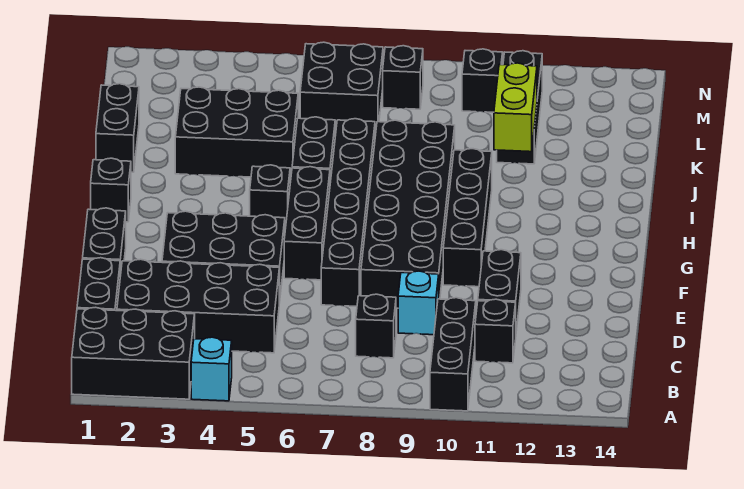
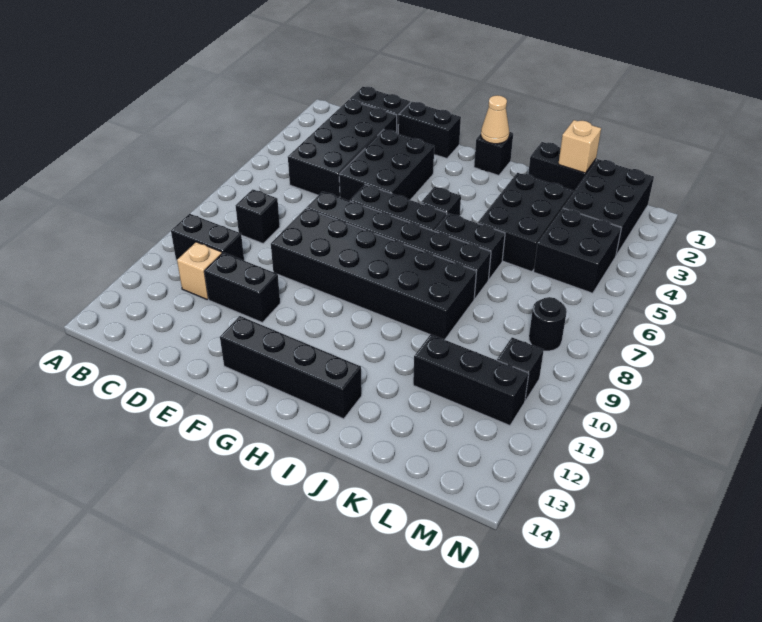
black 2x3 brick [72,307,195,399] -> black 2x3 brick moved to [563,159,654,255]
cyan 1x1 brick [191,337,232,401] -> none
black 1x3 brick [430,298,476,411] -> black 1x2 brick [171,214,244,260]
black 1x1 brick [475,299,516,363] -> tan 1x1 brick [177,242,222,299]
cyan 1x1 brick [398,271,439,335] -> none
black 1x4 brick [443,149,492,287] -> black 1x4 brick moved to [220,316,362,419]
none -> tan 1x1 cone [481,95,509,144]
lime 1x2 brick [494,63,537,152] -> none
none -> tan 1x1 brick [559,120,601,173]
black 2x2 brick [300,42,383,132] -> black 2x2 brick moved to [534,208,621,293]
black 1x1 brick [383,46,423,109] -> black 1x1 round brick [529,297,567,351]

